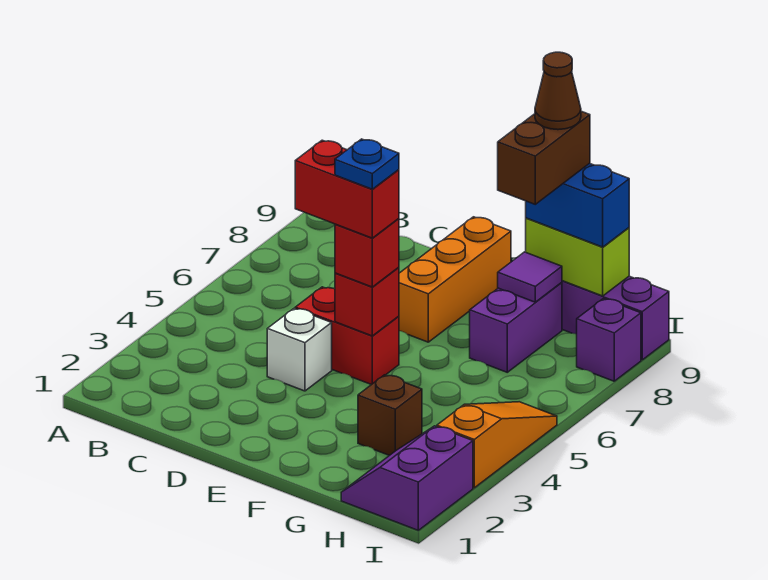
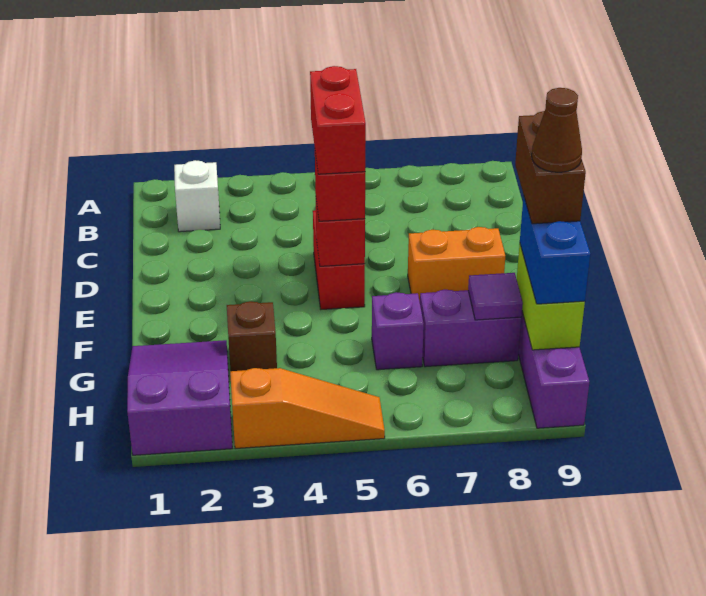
white 1x1 brick [267,308,332,391] -> white 1x1 brick moved to [174,160,220,232]
blue 1x1 plate [335,139,399,189] -> none
orange 1x3 brick [399,217,511,342] -> orange 1x2 brick [408,227,505,301]
brown 1x2 brick [498,111,590,204] -> brown 1x2 brick turned to [515,111,586,224]
purple 2x2 slope [341,426,473,530] -> purple 2x3 slope [127,340,232,455]
purple 1x1 brick [577,299,641,381] -> purple 1x1 brick moved to [372,292,424,370]

